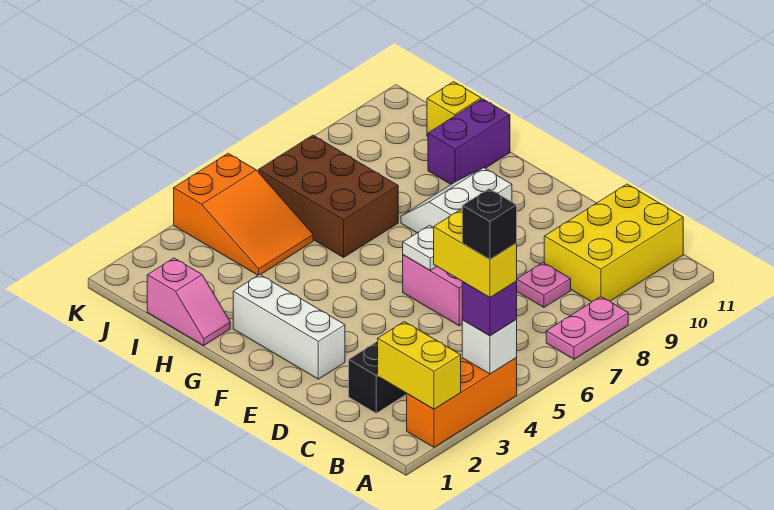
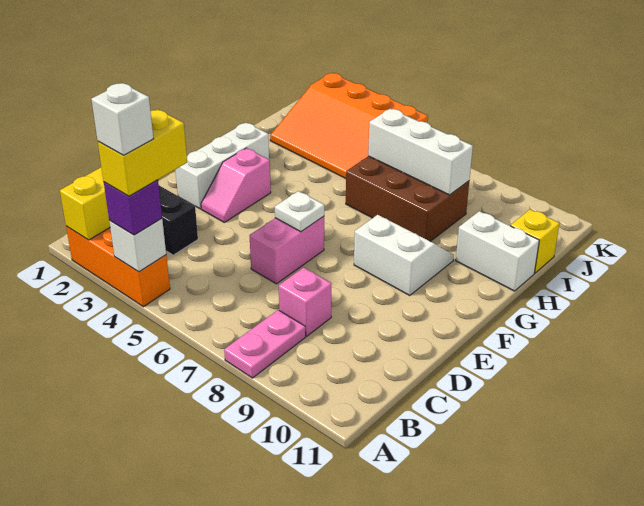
black 1x1 brick [462,189,517,259] -> white 1x1 brick [91,83,153,155]
pink 1x2 plate [546,297,628,359] -> pink 1x2 plate turned to [224,310,306,378]
yellow 2x3 brick [544,184,683,302] -> none
pink 1x1 plate [517,263,571,307] -> pink 1x1 brick [279,267,331,336]
pink 1x2 slope [147,258,230,346] -> pink 1x2 slope moved to [201,148,271,222]
brown 2x3 brick [258,135,398,257] -> brown 2x3 brick turned to [346,156,469,242]
purple 1x2 brick [428,99,510,184] -> white 1x2 brick [456,211,539,291]
orange 2x3 slope [174,154,313,275] -> orange 3x4 slope [270,73,428,178]
none -> white 1x3 brick [368,109,473,195]

